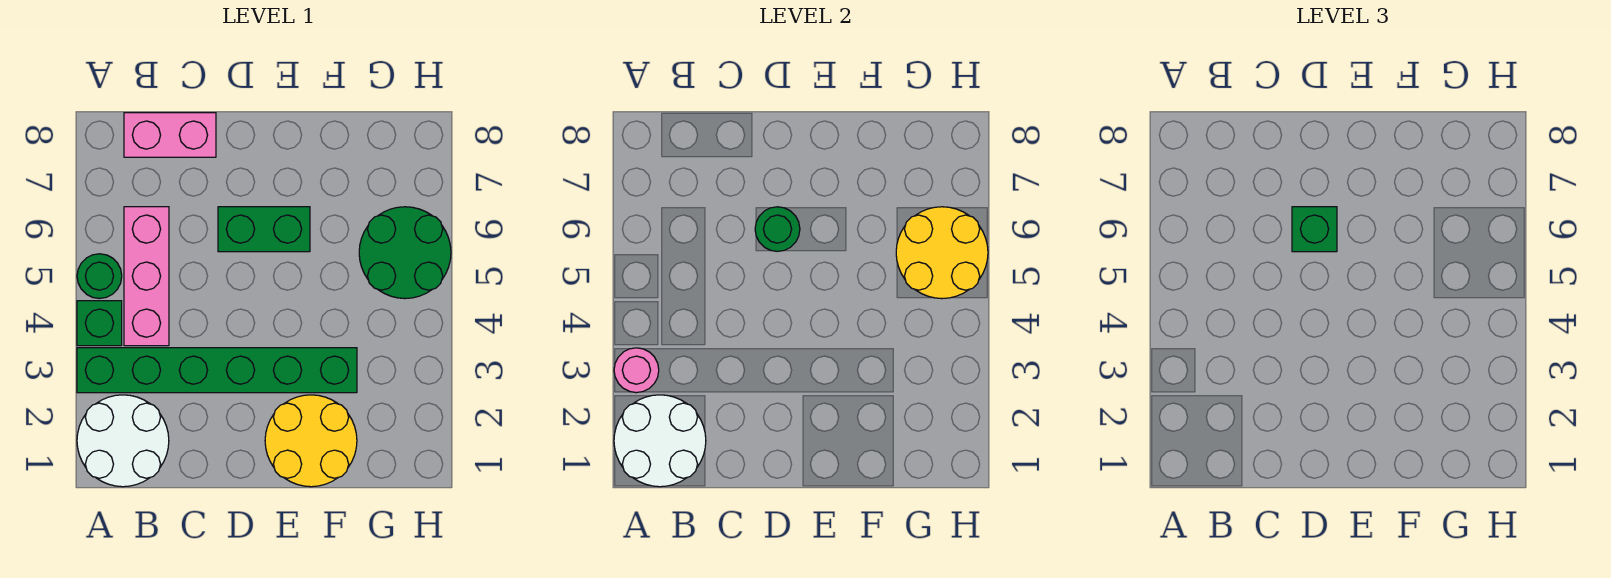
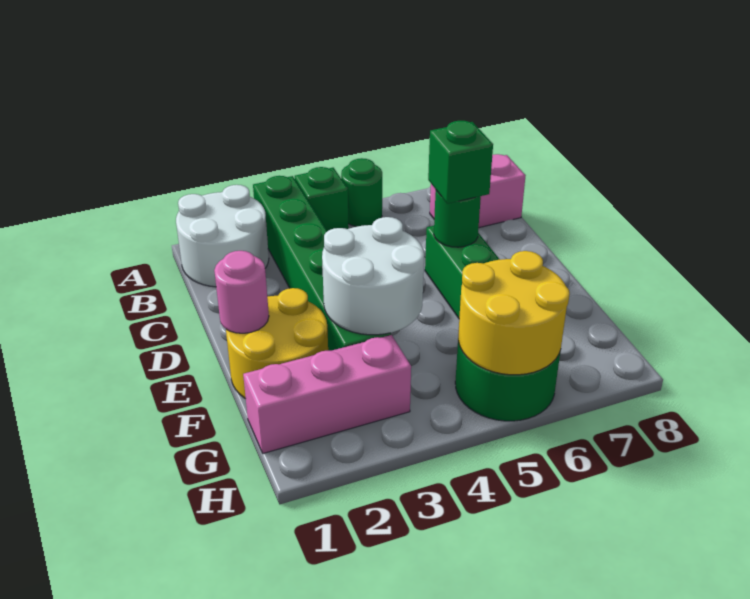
white 2x2 round brick [614,395,706,487] -> white 2x2 round brick moved to [322,217,424,335]
pink 1x1 round brick [614,348,659,393] -> pink 1x1 round brick moved to [214,251,269,333]
pink 1x3 brick [124,207,169,346] -> pink 1x3 brick moved to [243,335,411,453]
pink 1x2 brick [124,113,216,157] -> pink 1x2 brick turned to [430,154,526,228]

